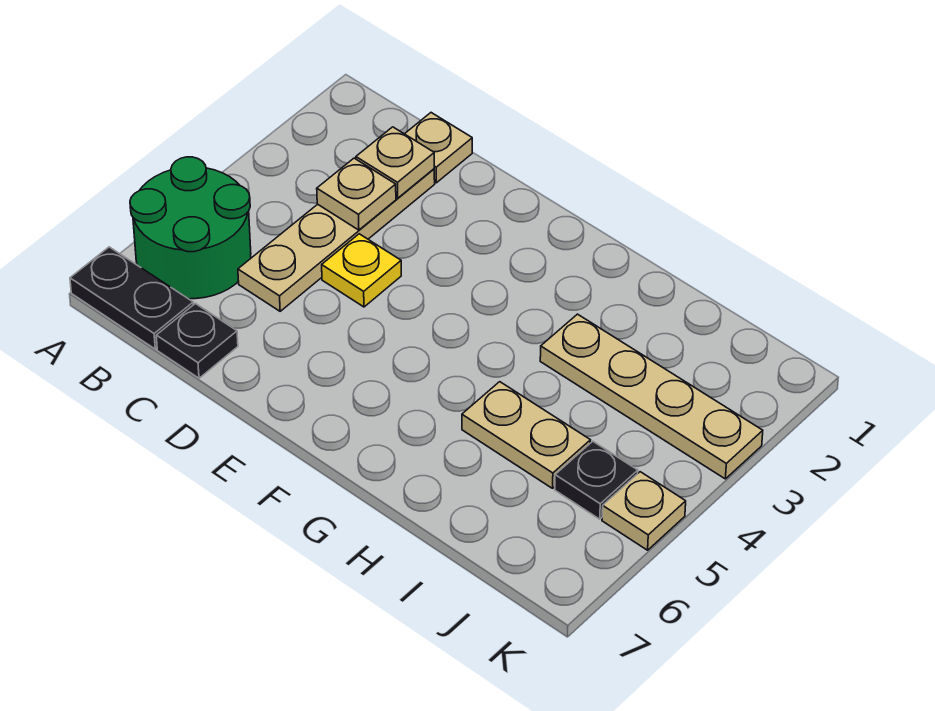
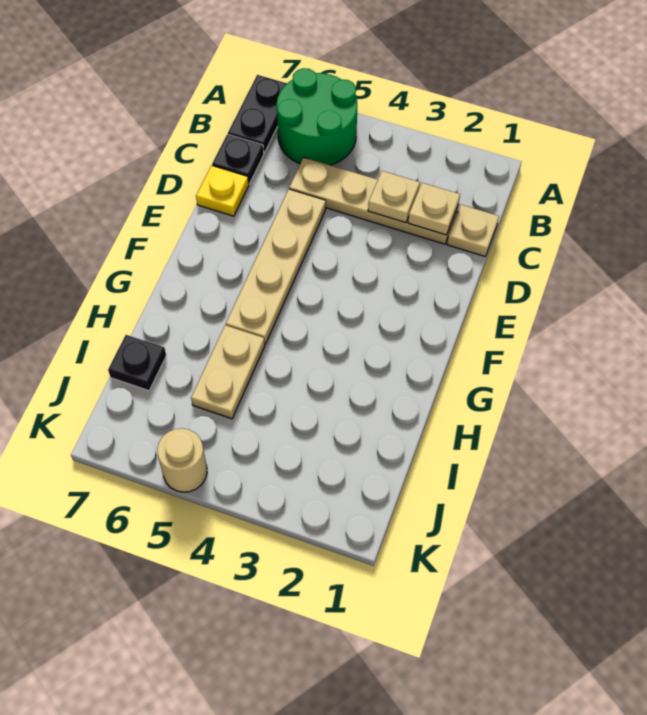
yellow 1x1 plate [322,234,401,307] -> yellow 1x1 plate moved to [196,165,249,216]
tan 1x4 plate [540,314,763,479] -> tan 1x4 plate moved to [226,189,326,344]
black 1x1 plate [555,441,638,519] -> black 1x1 plate moved to [108,335,166,391]
tan 1x1 plate [602,472,686,550] -> tan 1x1 round brick [157,428,207,492]

